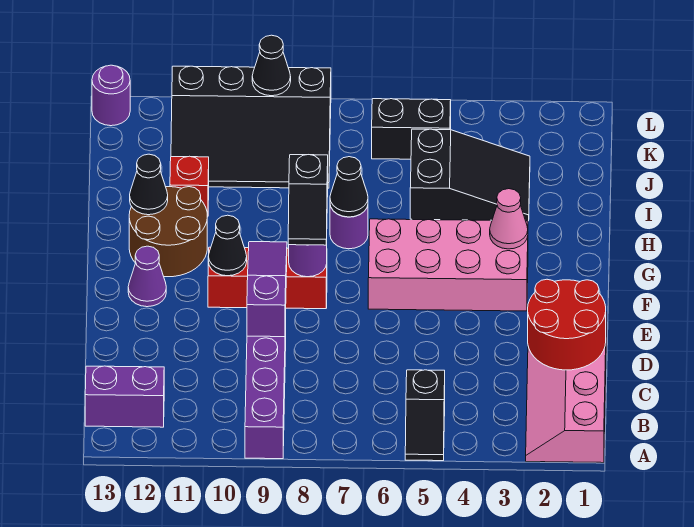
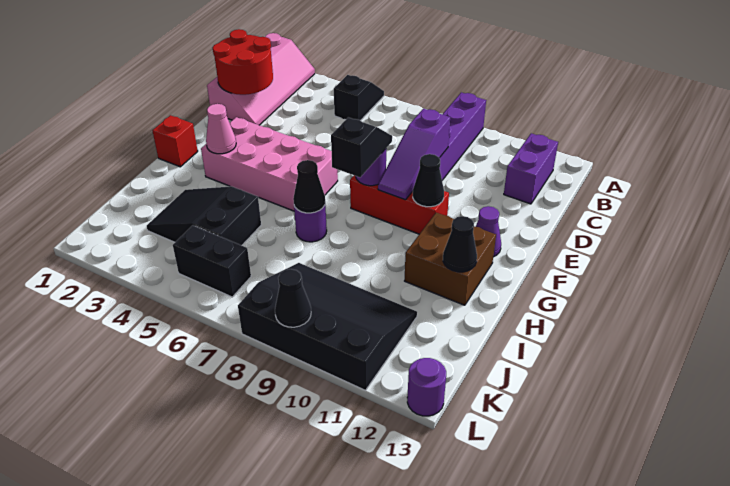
purple 1x2 brick [85,366,164,427] -> purple 1x2 brick turned to [504,133,558,204]
brown 2x2 round brick [129,187,207,277] -> brown 2x2 brick [405,213,496,305]
red 1x1 brick [170,156,209,217] -> red 1x1 brick moved to [152,115,198,167]

